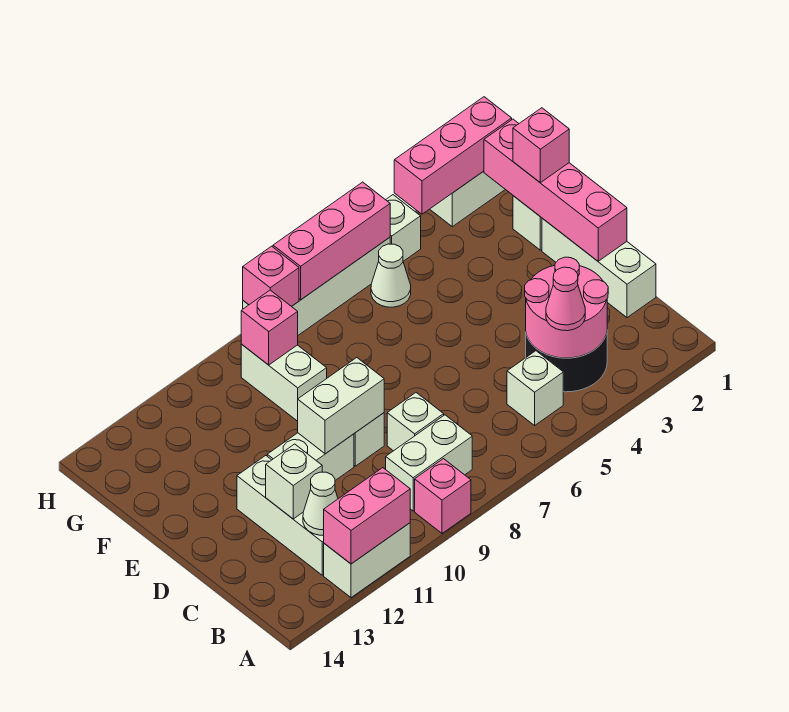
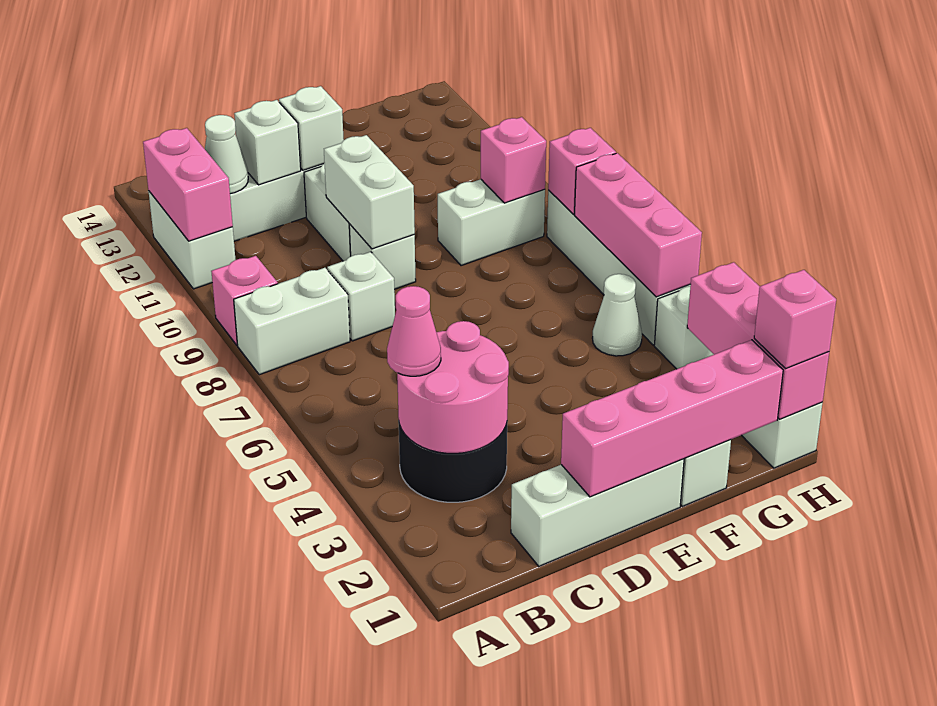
white 1x1 brick [507,351,563,425] -> white 1x1 brick moved to [279,86,344,170]
white 1x2 brick [386,415,472,511] -> white 1x2 brick turned to [234,268,350,375]
pink 1x1 brick [513,108,569,183] -> pink 1x1 brick moved to [754,270,836,368]

